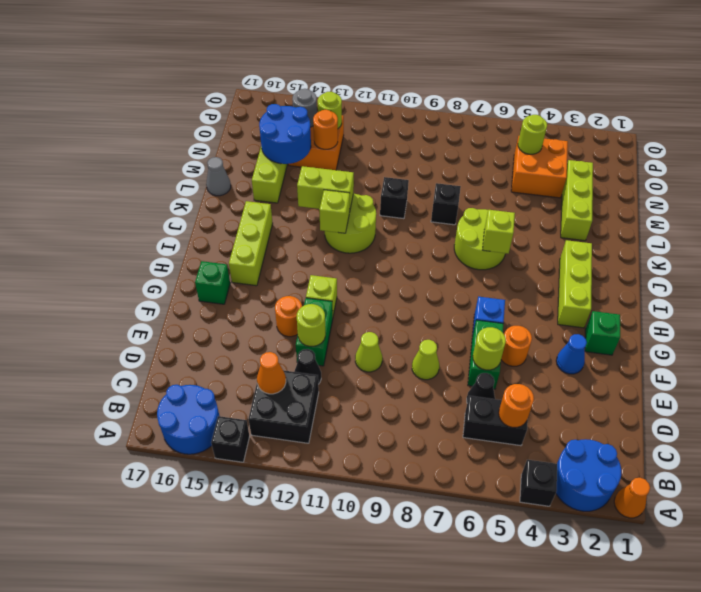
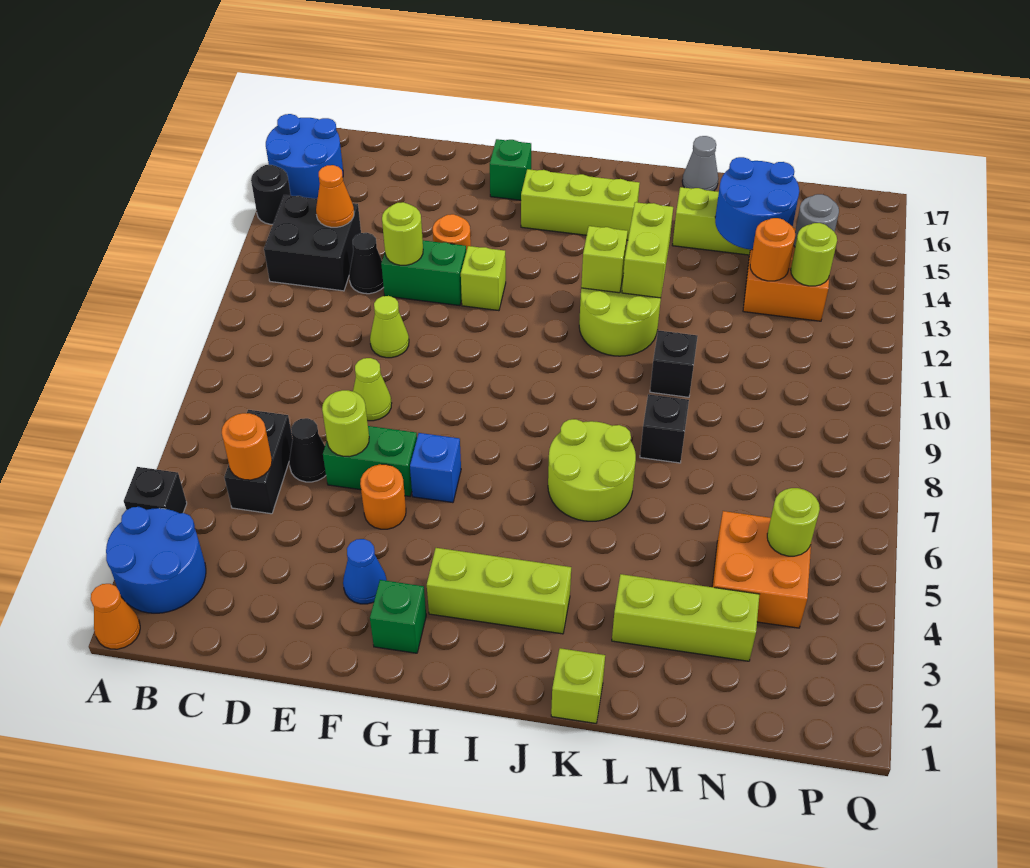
black 1x1 brick [211,416,250,462] -> black 1x1 round brick [251,165,291,224]
lime 1x1 brick [483,210,515,253] -> lime 1x1 brick moved to [551,648,605,723]

